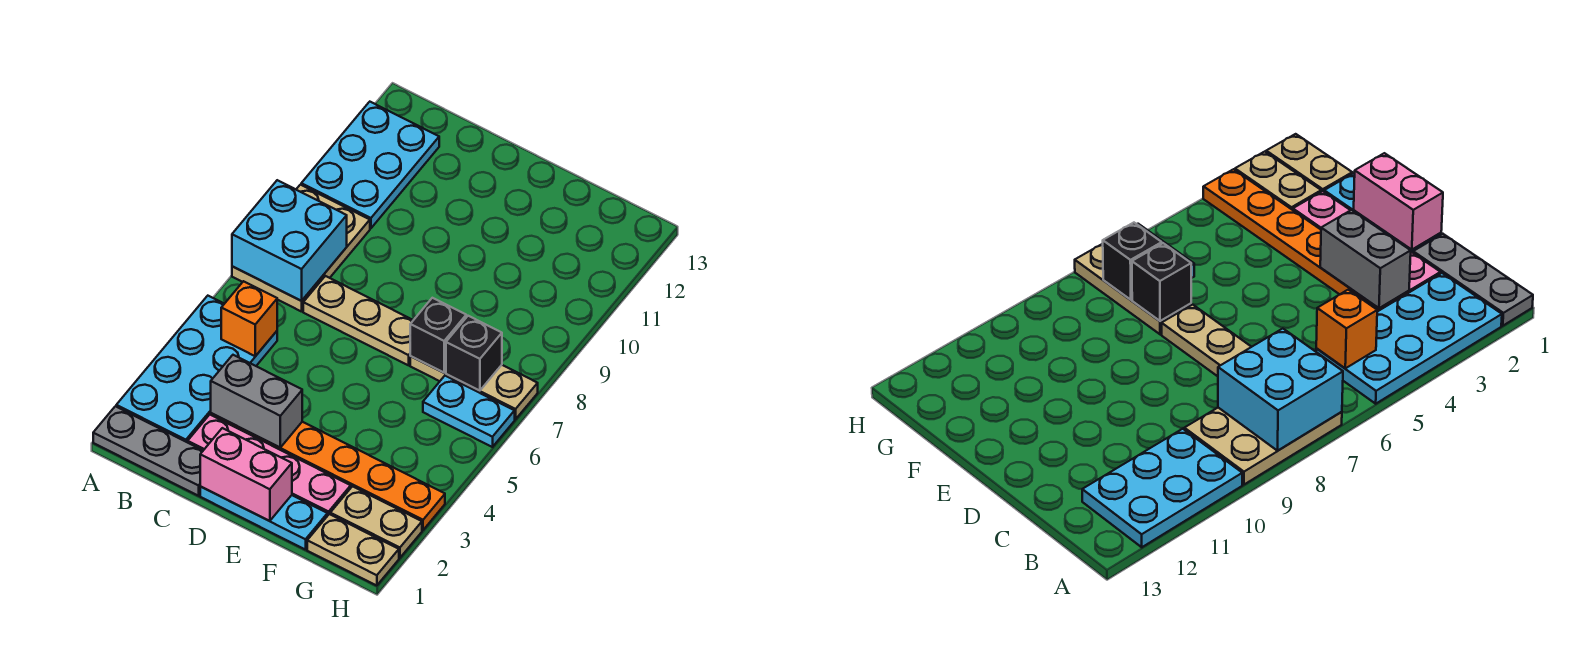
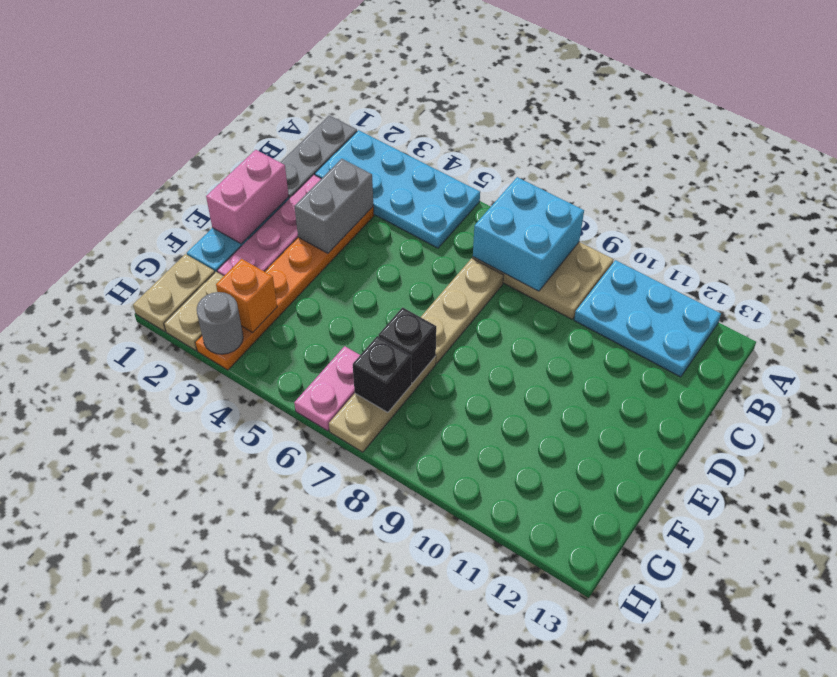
orange 1x1 brick [221,281,277,356] -> orange 1x1 brick moved to [216,259,277,332]
cyan 1x2 plate [423,376,515,447] -> pink 1x2 plate [294,346,360,431]
none -> grey 1x1 round brick [197,292,243,354]

